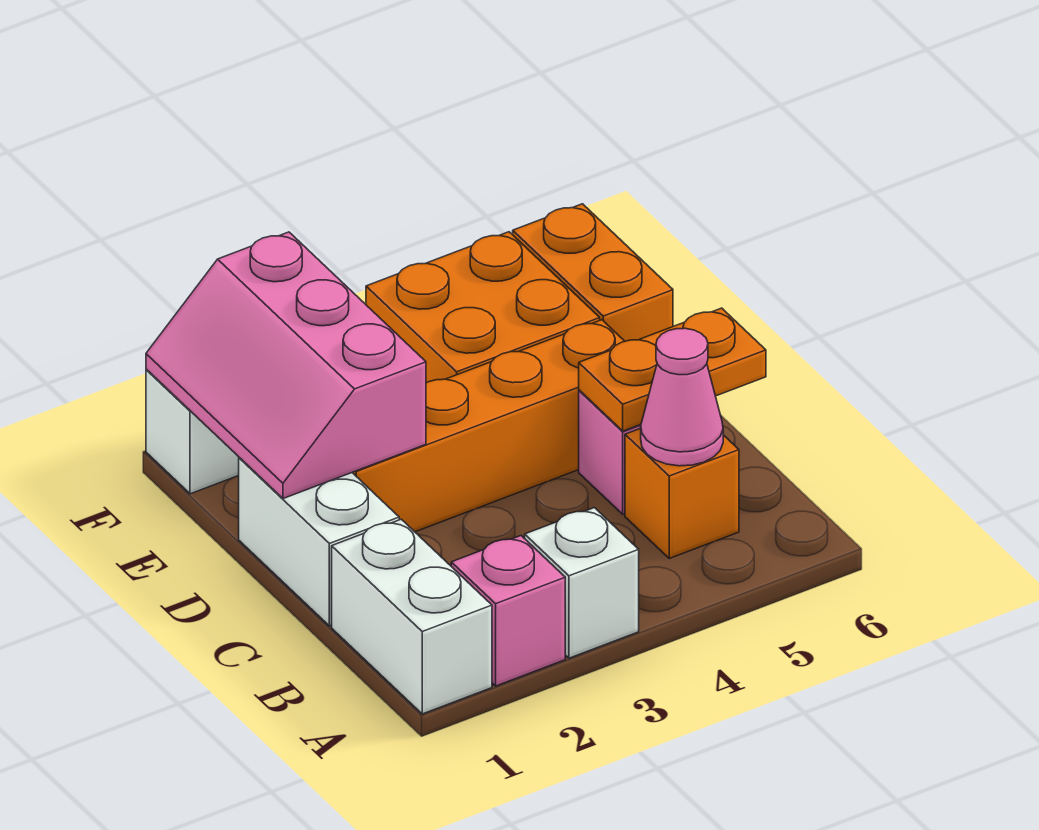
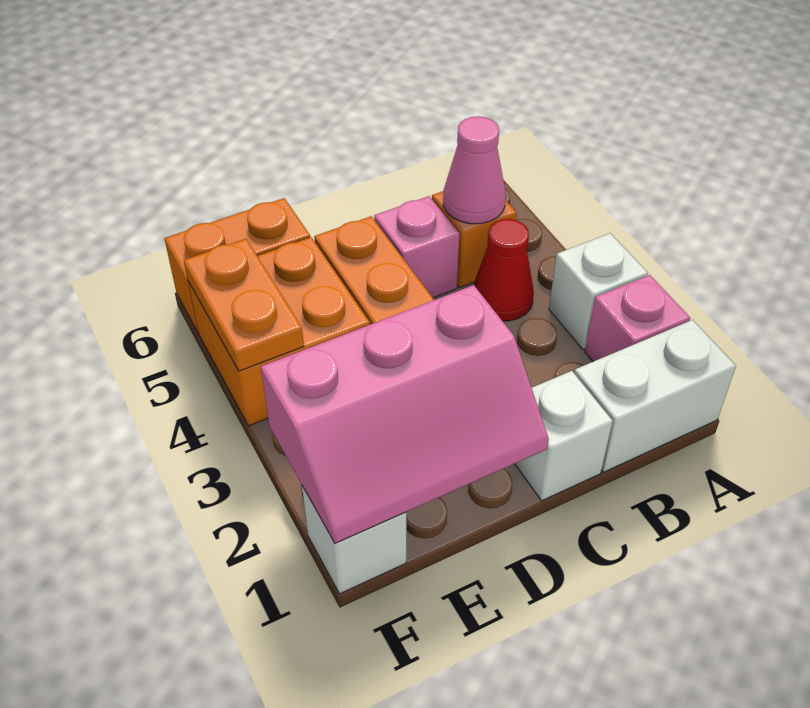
none -> red 1x1 cone [474,219,534,321]
white 1x2 brick [239,458,399,626] -> white 1x1 brick [515,371,613,501]
orange 1x2 plate [579,308,766,431] -> orange 1x2 plate moved to [184,239,304,371]

